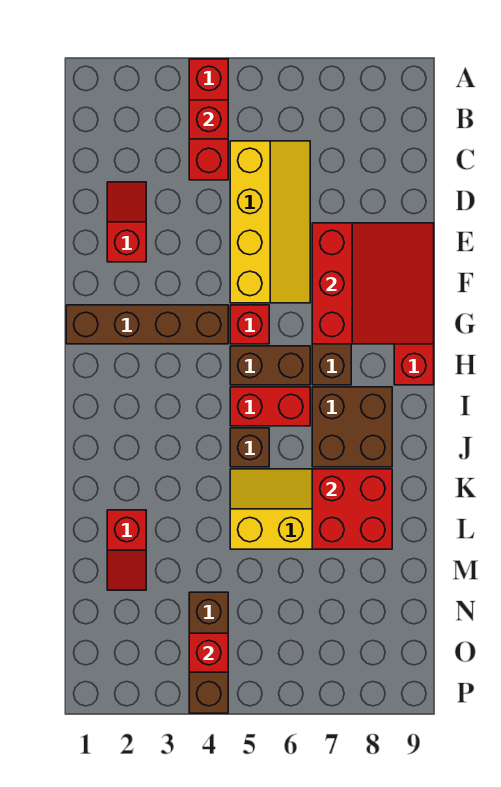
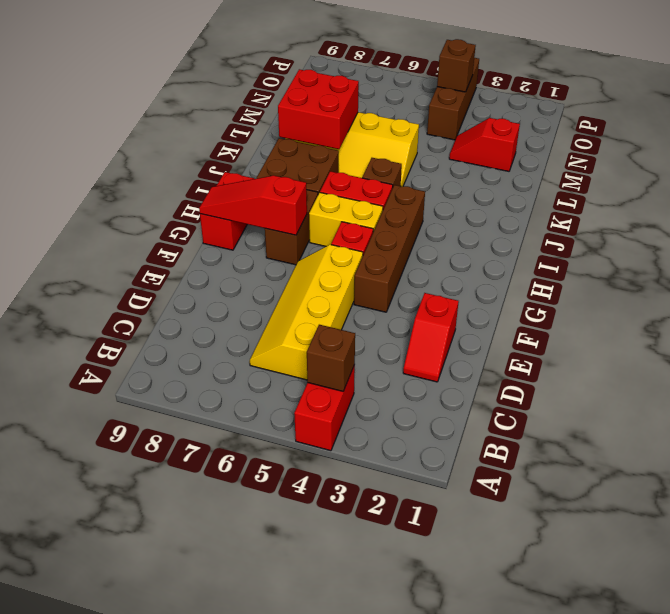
red 1x3 brick [189,59,228,180] -> red 1x2 brick [294,365,355,451]
red 1x1 brick [189,100,228,139] -> brown 1x1 brick [307,325,355,391]
red 3x3 slope [312,223,434,344] -> red 1x3 slope [199,176,307,235]
brown 1x4 brick [66,305,228,344] -> brown 1x4 brick turned to [354,185,425,312]
brown 1x2 brick [230,346,310,385] -> yellow 1x2 brick [309,193,383,246]
red 1x2 slope [107,510,146,590] -> red 1x2 slope turned to [449,118,520,171]
red 1x1 brick [189,633,228,672] -> brown 1x1 brick [437,39,476,92]

